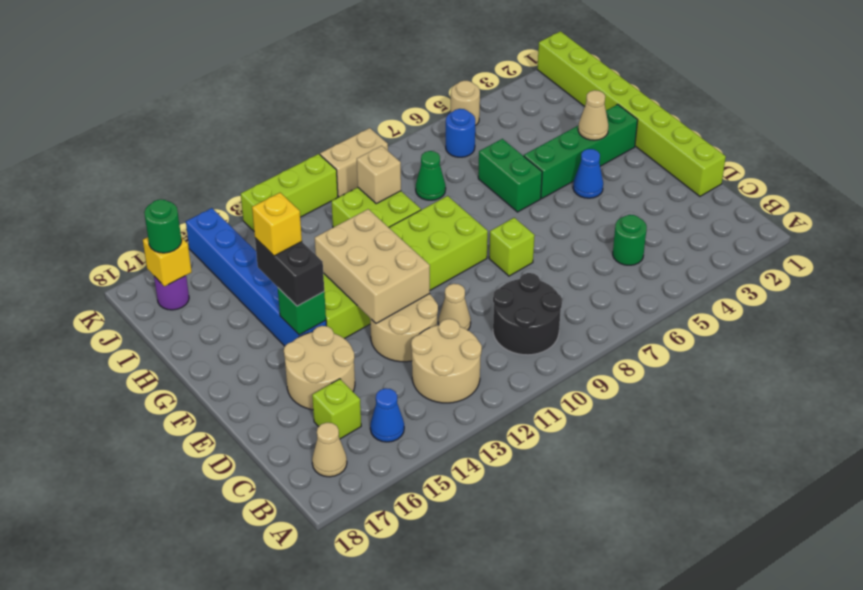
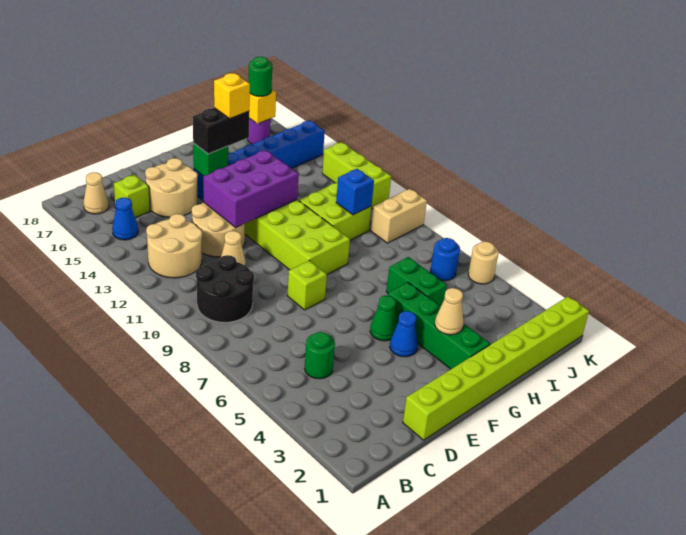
tan 2x3 brick [315,209,430,323] -> purple 2x3 brick [203,150,299,228]
green 1x2 brick [478,139,542,212] -> green 1x2 brick turned to [386,257,447,306]
green 1x1 cone [416,151,446,200] -> green 1x1 cone moved to [370,296,397,341]
tan 1x1 brick [357,146,401,204] -> blue 1x1 brick [336,169,374,215]
tan 1x2 brick [320,128,388,197] -> tan 1x2 brick turned to [371,189,427,243]

